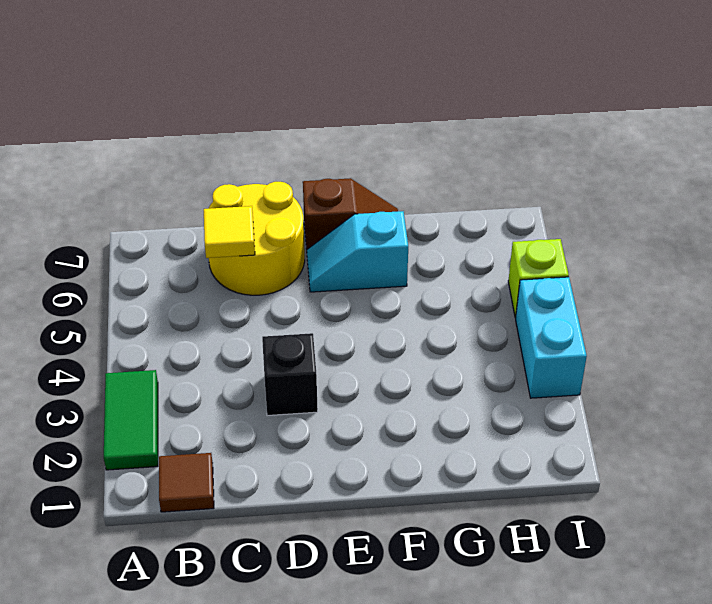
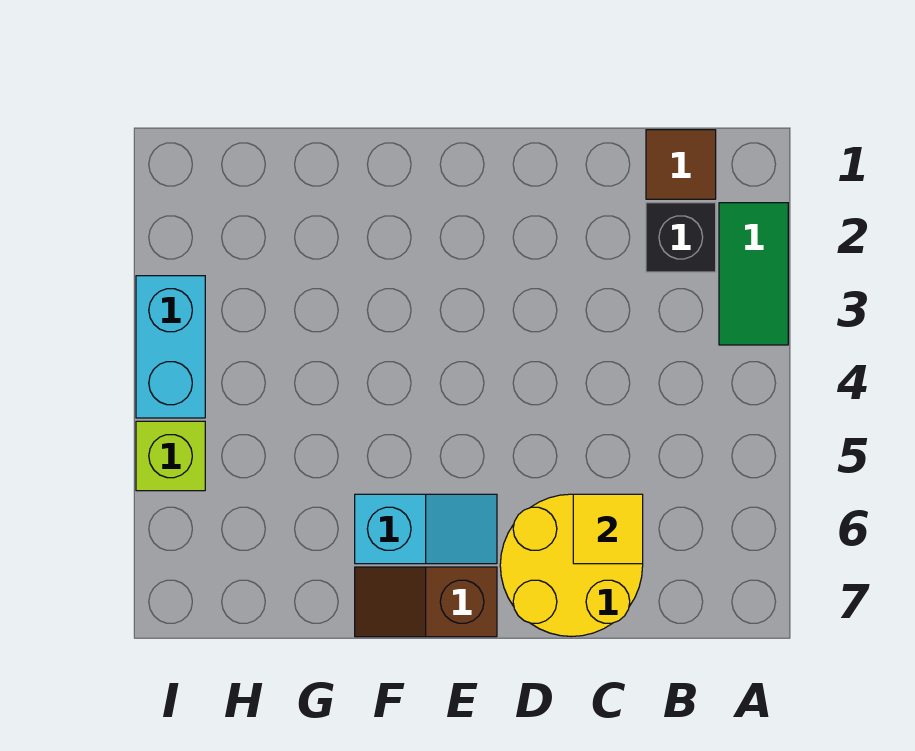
black 1x1 brick [262,333,318,416] -> black 1x1 brick moved to [646,203,716,272]

